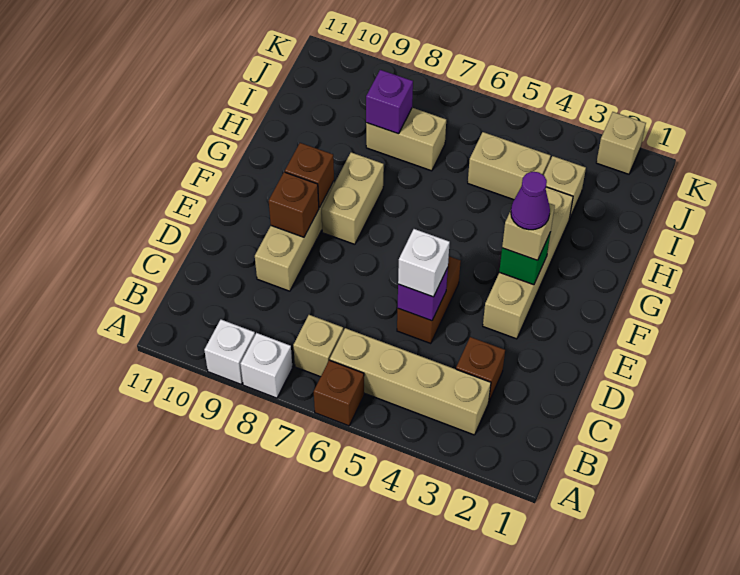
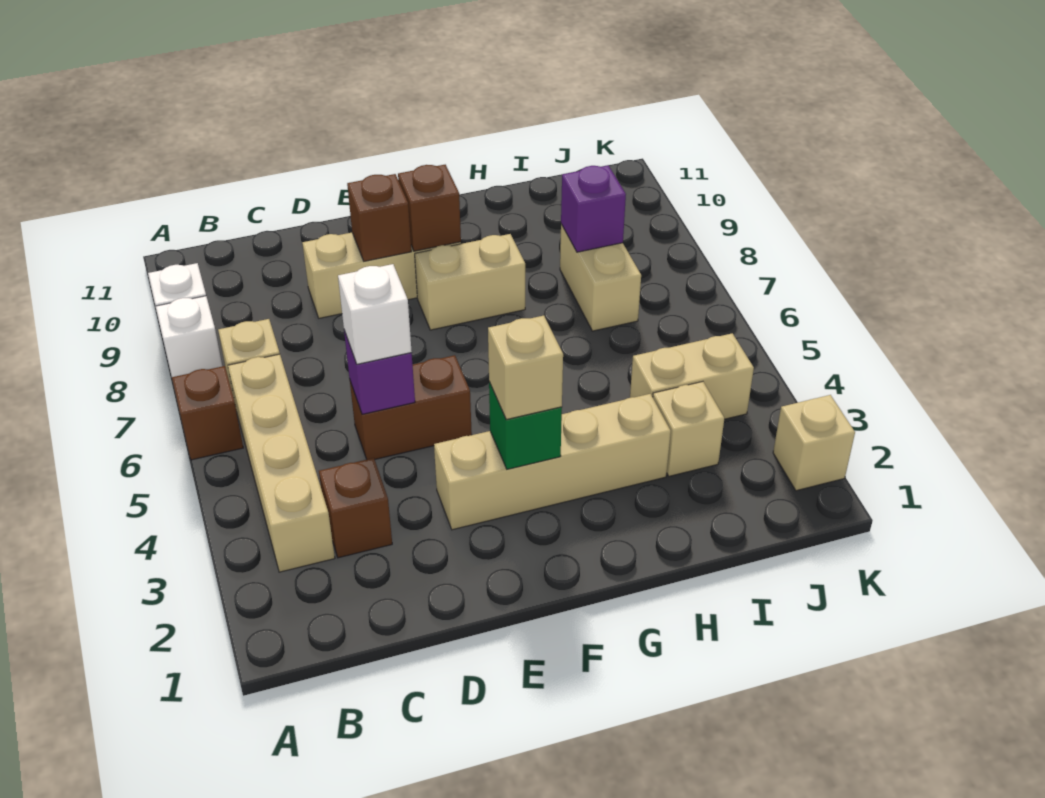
purple 1x1 cone [511,172,550,230] -> none
tan 1x2 brick [468,132,551,200] -> tan 1x2 brick turned to [630,333,754,419]

